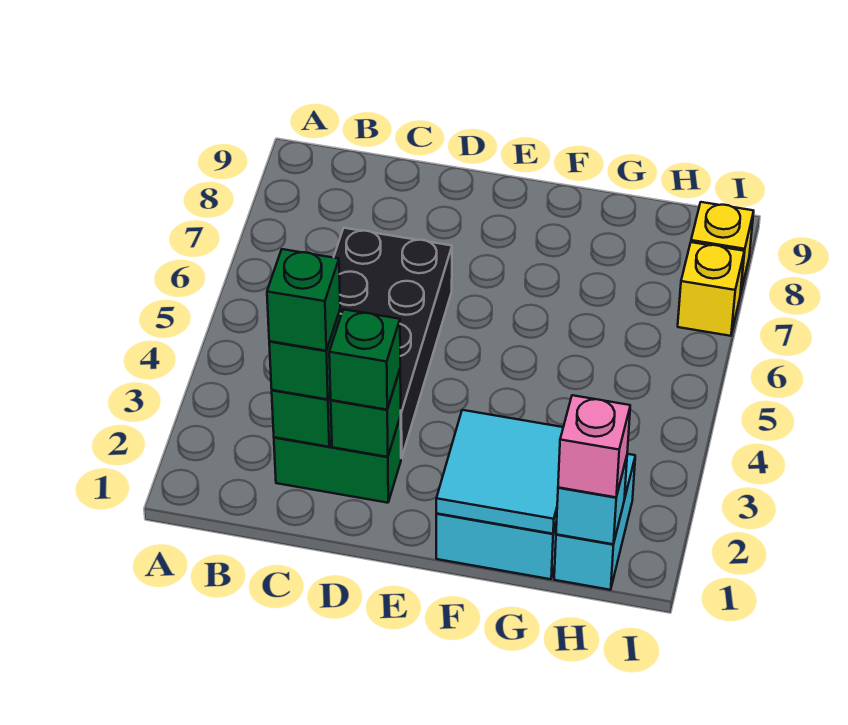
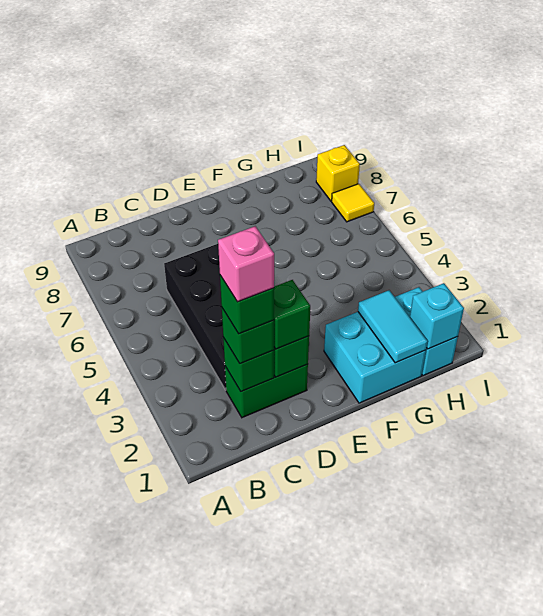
cyan 2x2 tile [436,410,563,534] -> cyan 1x2 tile [358,290,428,363]
pink 1x1 brick [558,395,630,497] -> pink 1x1 brick moved to [218,226,274,302]
yellow 1x1 brick [678,242,744,336] -> yellow 1x1 tile [332,184,374,222]

